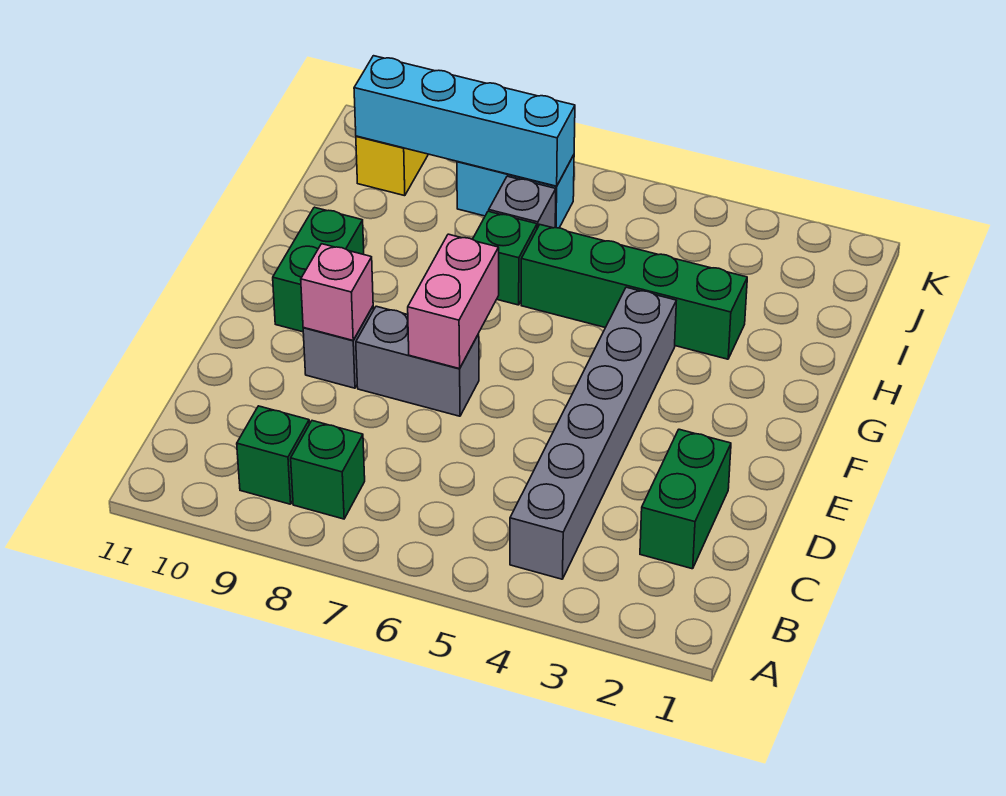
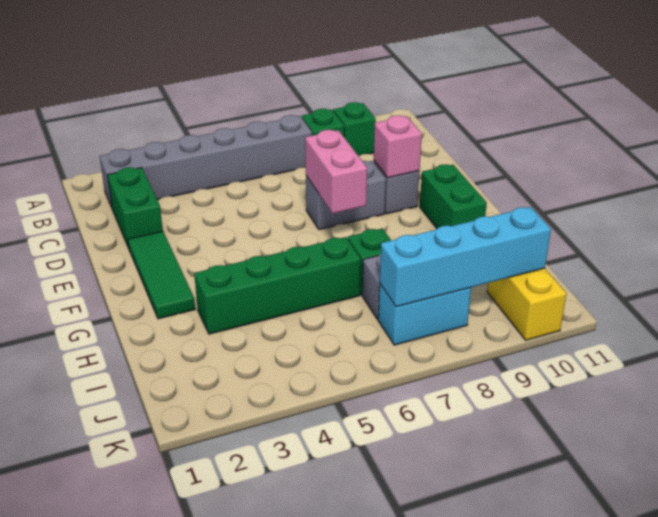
grey 1x6 brick [510,287,676,579] -> grey 1x6 brick turned to [100,115,312,208]
none -> green 1x3 tile [128,231,195,319]

